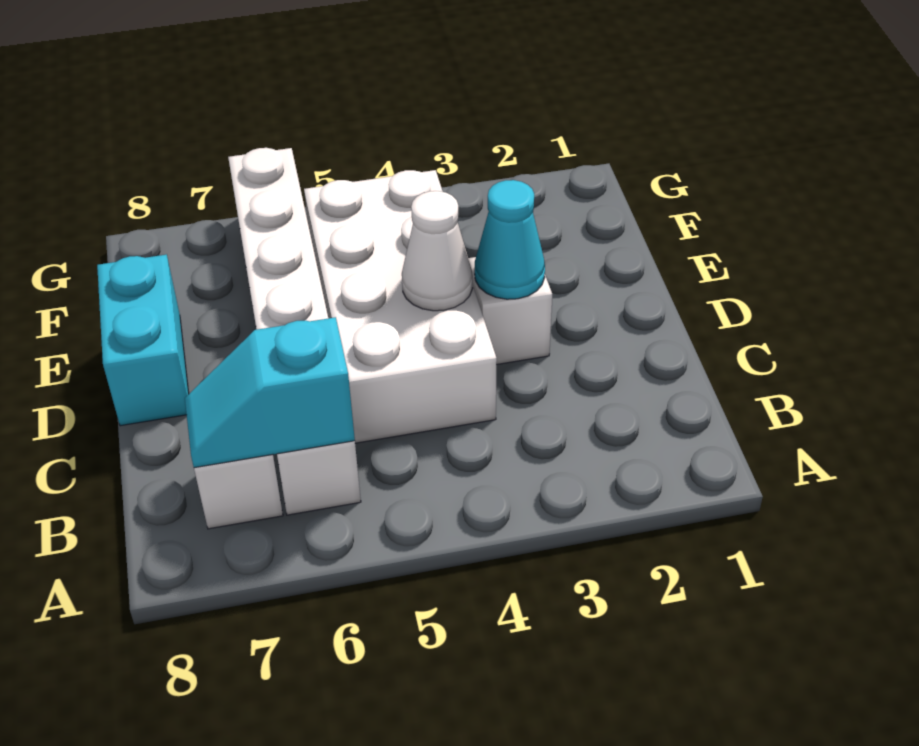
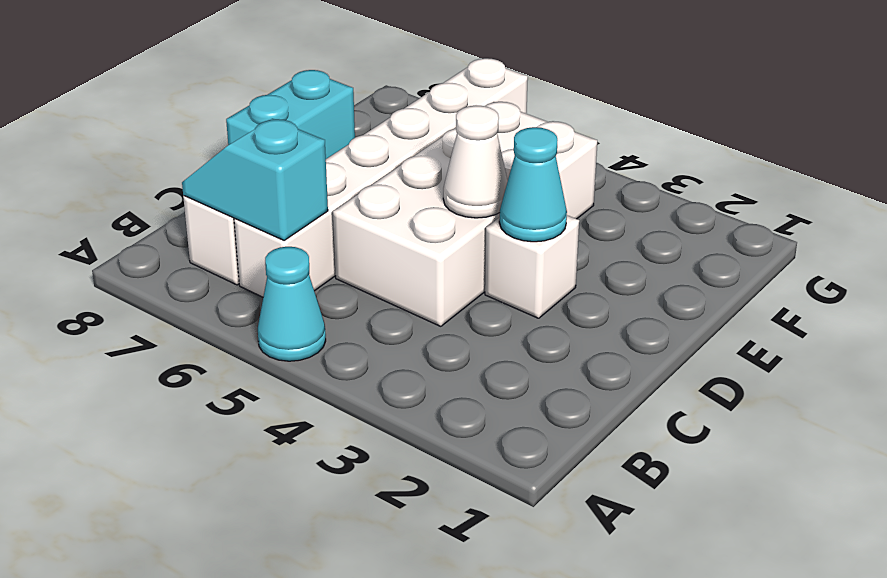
none -> cyan 1x1 cone [258,247,326,361]

